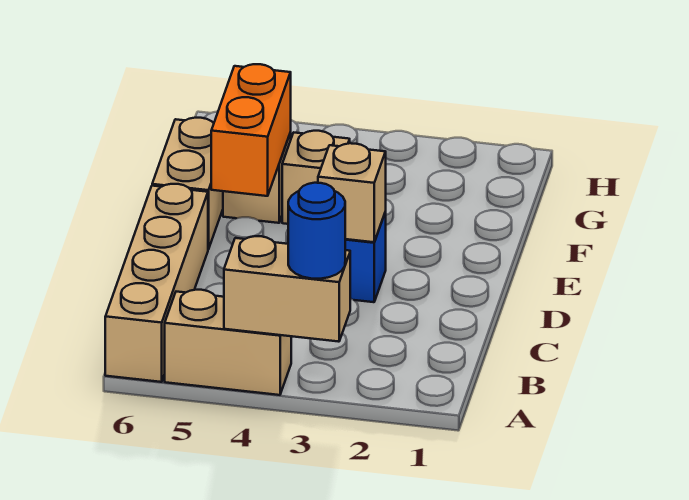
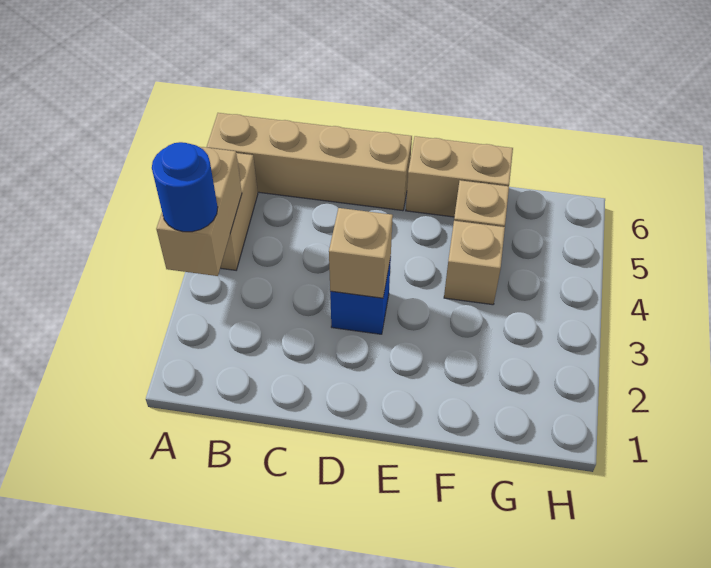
orange 1x2 brick [211,64,291,196] -> none

